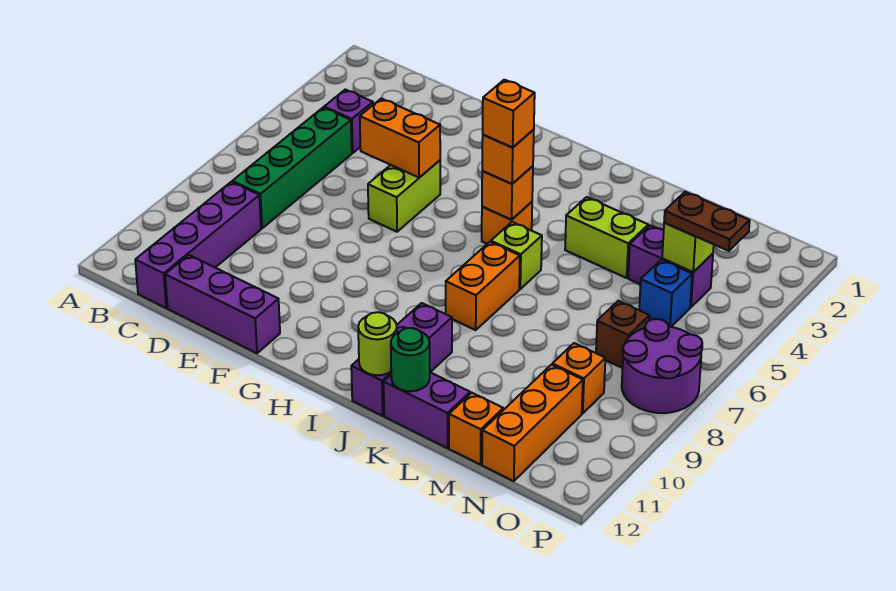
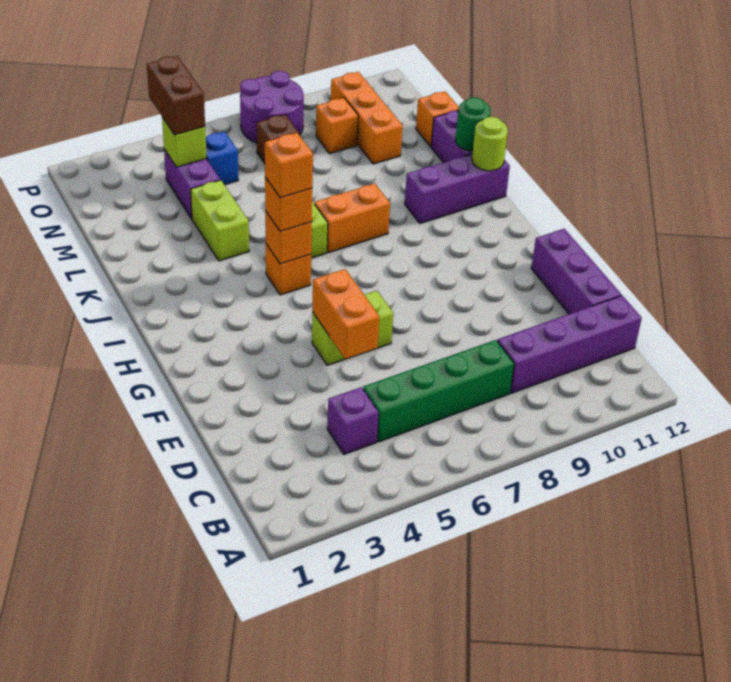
brown 1x2 plate [664,192,750,251] -> brown 1x2 brick [147,56,205,135]
orange 1x3 brick [482,365,583,481] -> orange 1x3 brick turned to [331,72,403,164]

